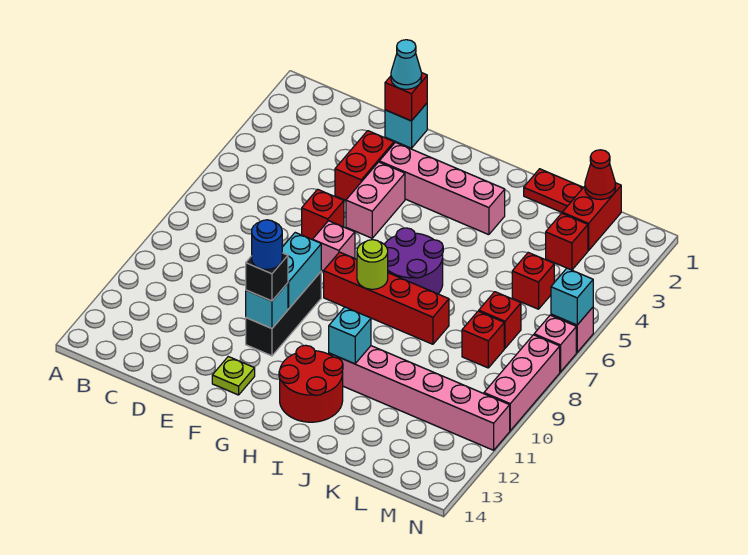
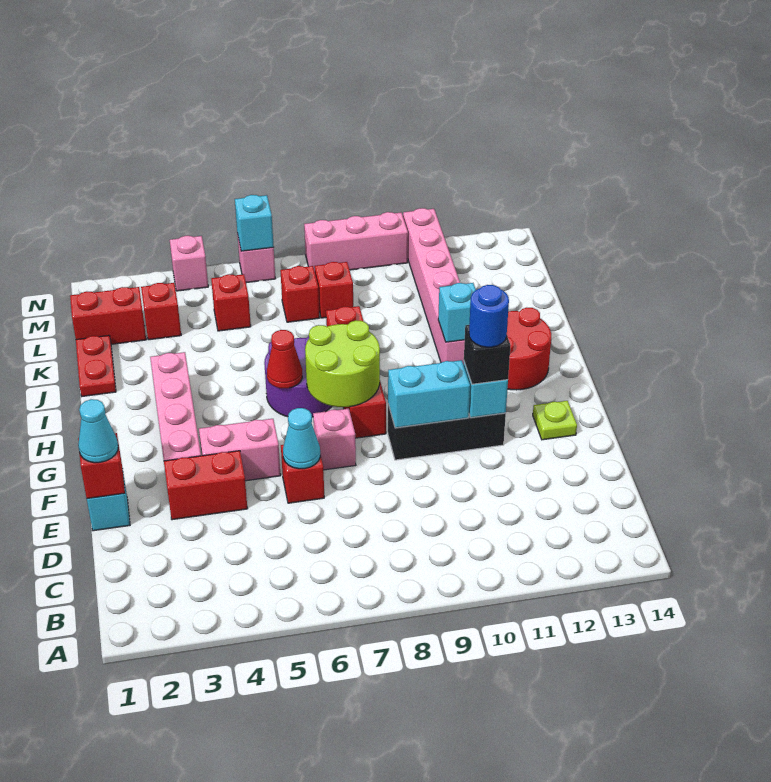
none -> cyan 1x1 cone [283,408,320,469]
lime 1x1 round brick [357,240,388,289] -> lime 2x2 round brick [305,321,380,407]
red 1x1 cone [585,150,616,200] -> red 1x1 cone moved to [267,330,302,388]
pink 1x1 brick [534,315,576,372] -> pink 1x1 brick moved to [170,236,208,291]

